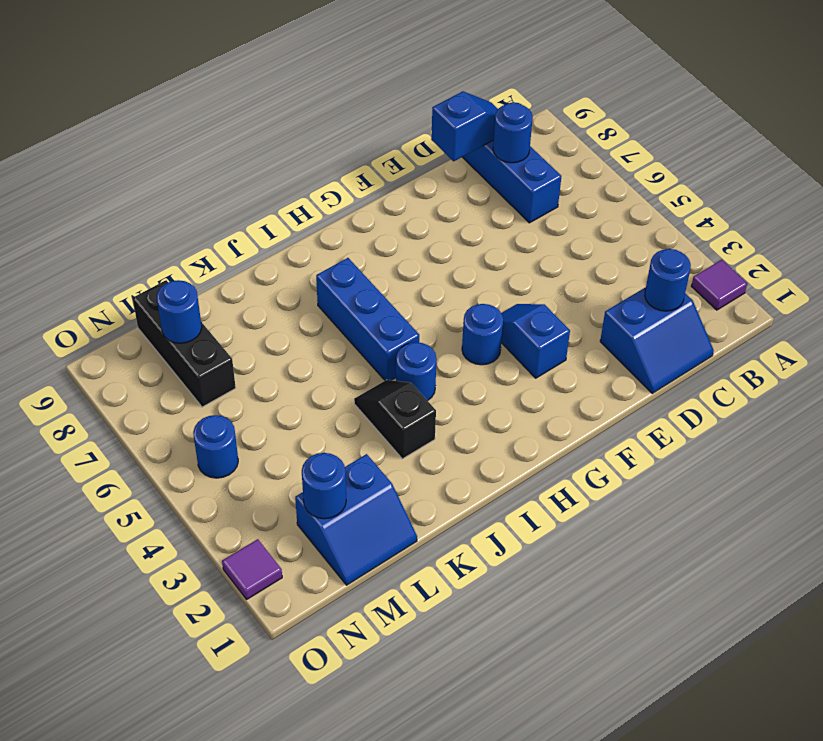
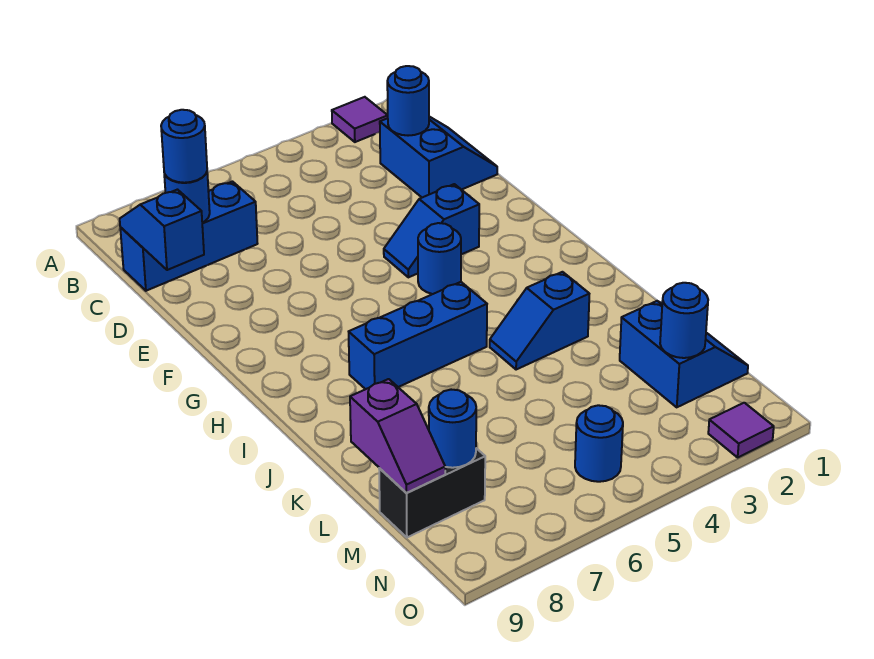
blue 1x1 round brick [396,342,437,401] -> blue 1x1 round brick moved to [161,110,207,183]
black 1x2 slope [354,380,436,459] -> blue 1x2 slope [490,272,589,370]
none -> purple 1x2 slope [350,379,445,493]
black 1x3 brick [133,280,236,407] -> black 1x2 brick [379,448,485,537]

